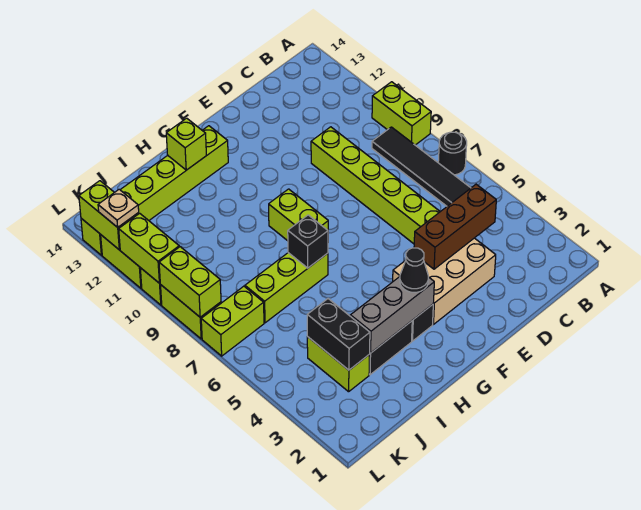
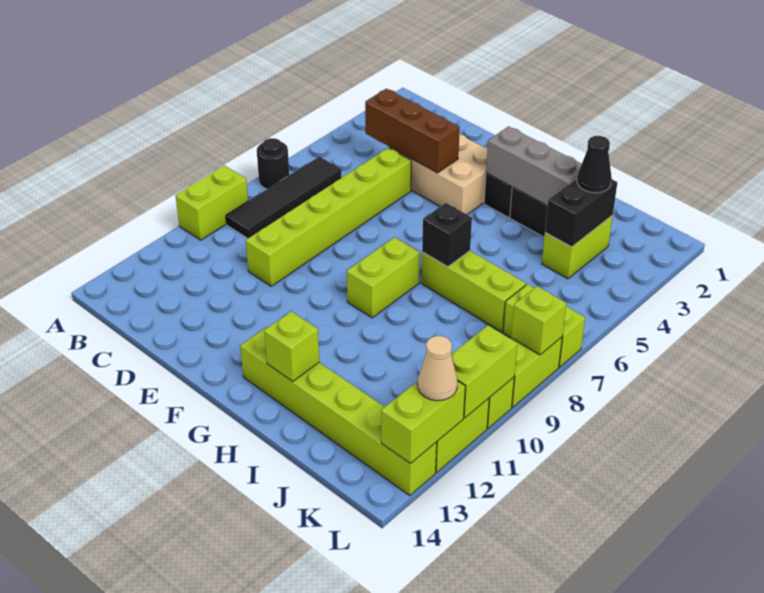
black 1x1 cone [400,248,428,292] -> black 1x1 cone moved to [577,136,612,193]
lime 1x2 brick [159,247,221,317] -> lime 1x1 brick [511,286,566,355]
tan 1x1 plate [98,189,139,227] -> tan 1x1 cone [418,336,457,401]

